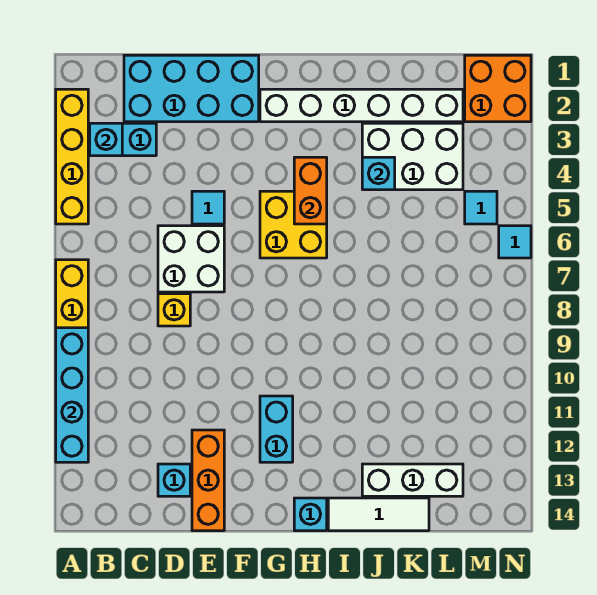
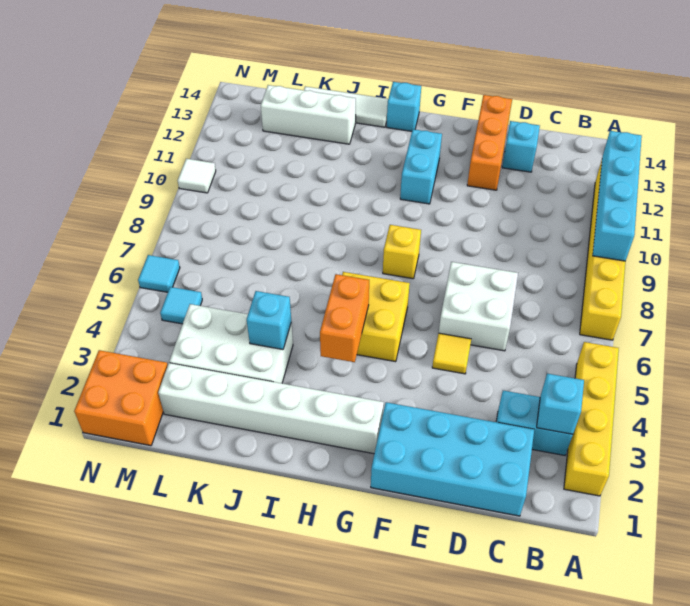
yellow 1x1 brick [158,294,190,326] -> yellow 1x1 brick moved to [383,225,421,279]
cyan 1x1 tile [192,191,224,224] -> yellow 1x1 tile [432,333,471,374]
none -> white 1x1 tile [178,159,216,193]

